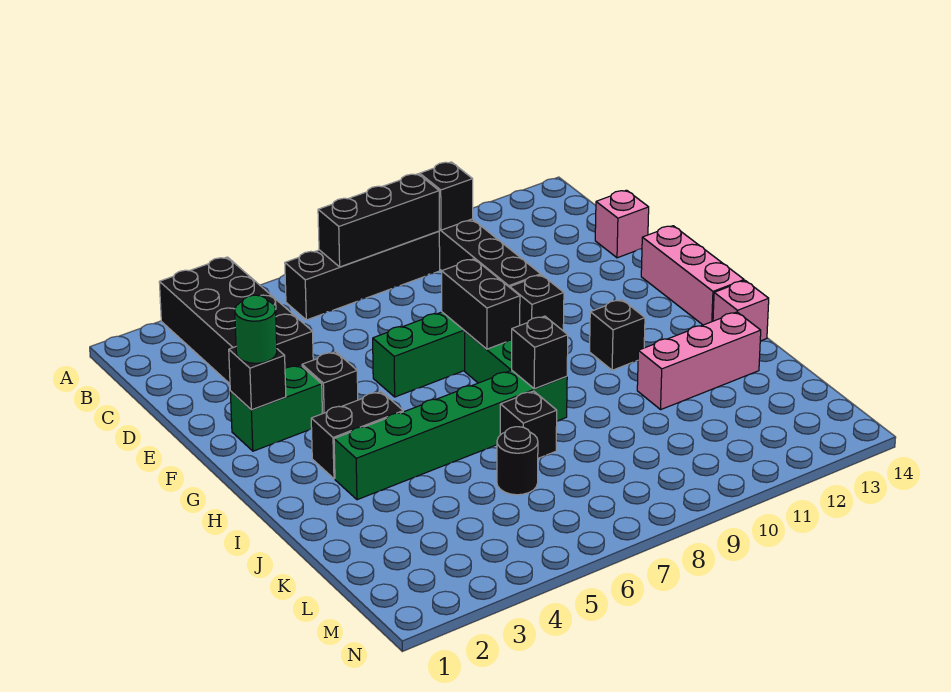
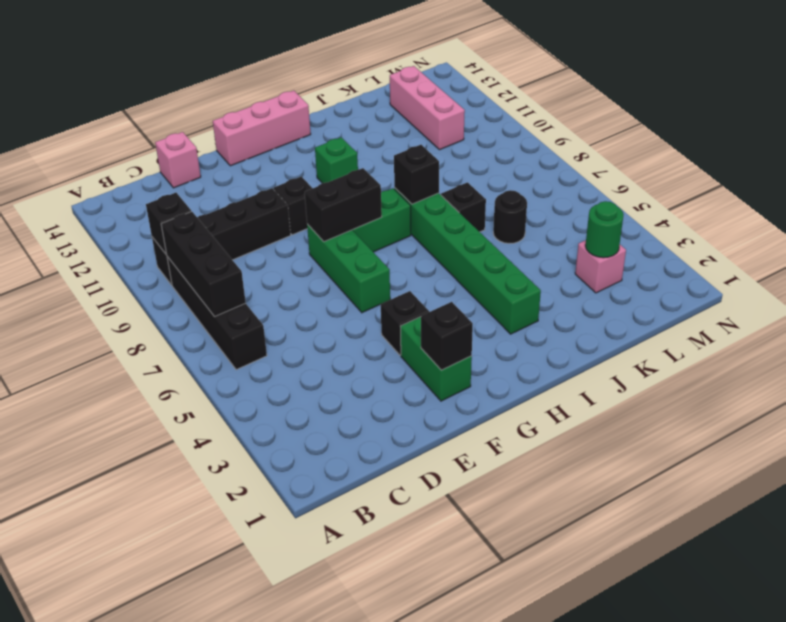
black 2x4 brick [159,257,313,384] -> none
green 1x1 round brick [235,295,277,363] -> green 1x1 round brick moved to [585,201,624,258]
black 1x2 brick [311,392,403,479] -> none
black 1x1 brick [590,300,645,370] -> green 1x1 brick [315,137,358,183]
pink 1x1 brick [713,281,769,341] -> pink 1x1 brick moved to [575,240,626,293]
pink 1x3 brick [637,312,761,409] -> pink 1x3 brick moved to [390,66,465,150]

